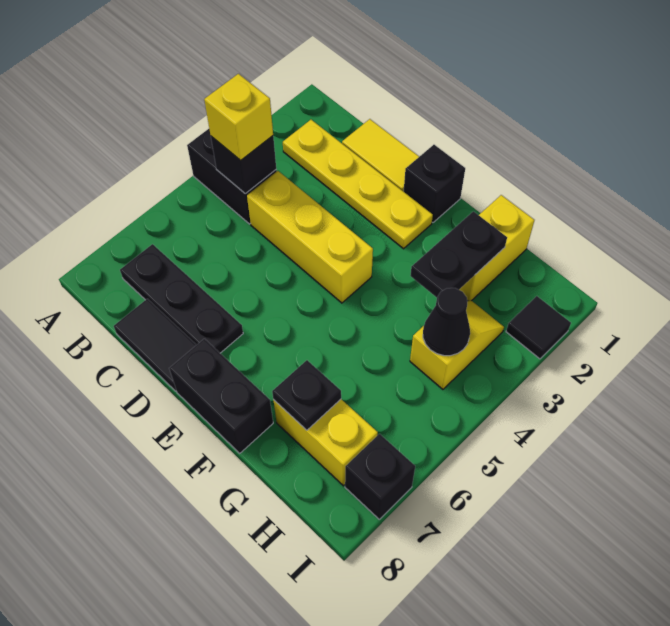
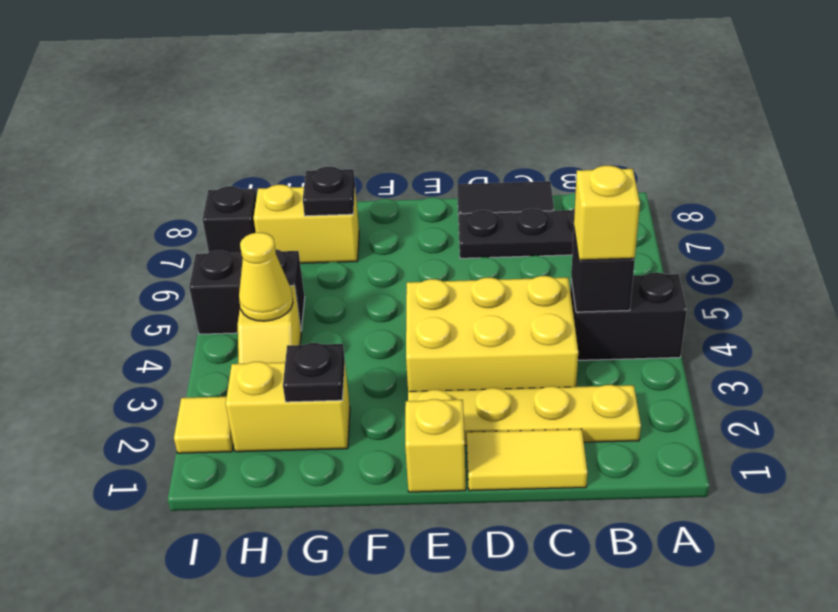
yellow 1x3 brick [247,171,373,303] -> yellow 2x3 brick [406,276,578,392]
black 1x1 brick [404,145,465,222] -> yellow 1x1 brick [405,399,466,492]
black 1x2 brick [169,339,273,453] -> black 1x2 brick moved to [189,249,305,334]
yellow 1x2 brick [459,195,534,301] -> yellow 1x2 brick turned to [226,362,350,452]
black 1x2 plate [410,211,507,297] -> black 1x1 plate [283,343,345,402]
black 1x1 cone [423,288,470,356] -> yellow 1x1 cone [239,233,293,321]
black 1x1 tile [506,296,571,359] -> yellow 1x1 tile [174,397,233,453]

